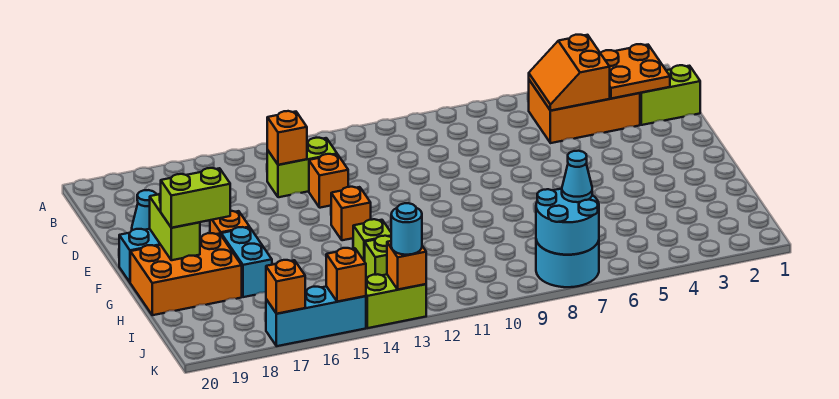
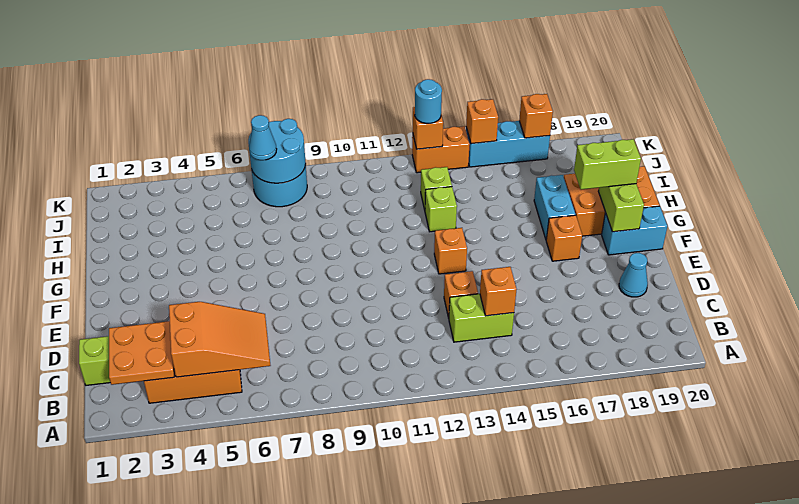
orange 2x2 slope [529,35,610,111] -> orange 2x3 slope [169,302,270,377]
lime 1x2 brick [366,274,426,328] -> orange 1x2 brick [412,126,470,173]

